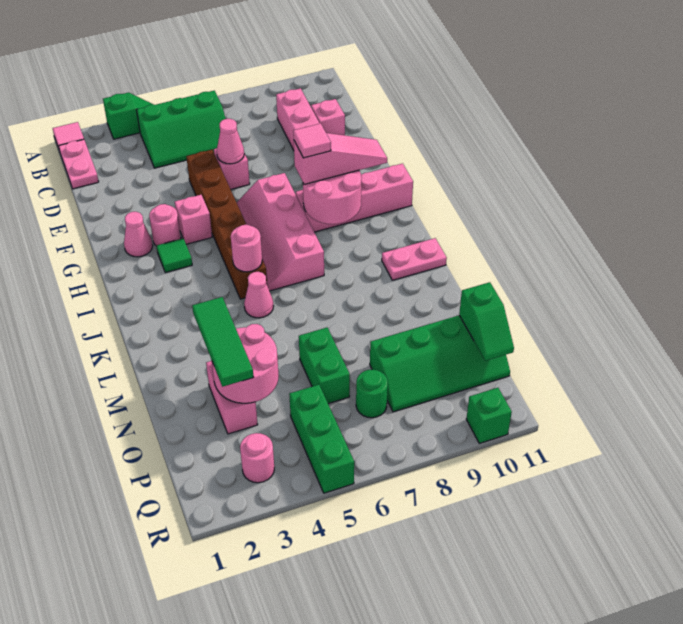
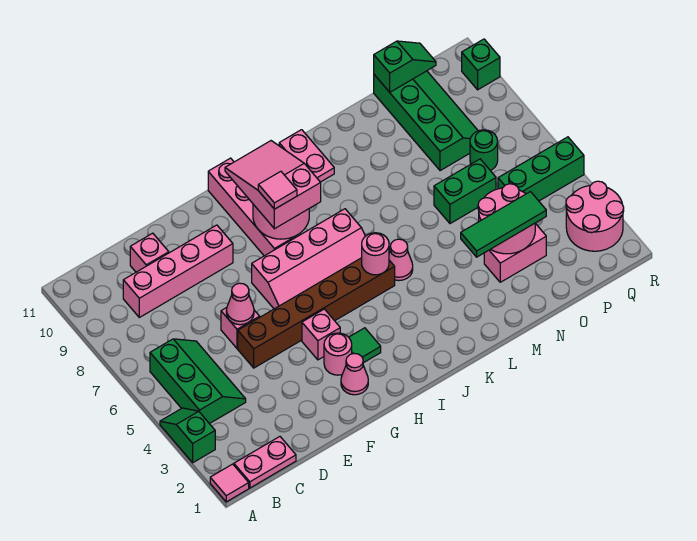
pink 1x3 slope [294,133,387,184] -> pink 2x3 slope [225,141,321,229]
pink 1x1 round brick [240,433,274,483] -> pink 2x2 round brick [566,181,624,251]

